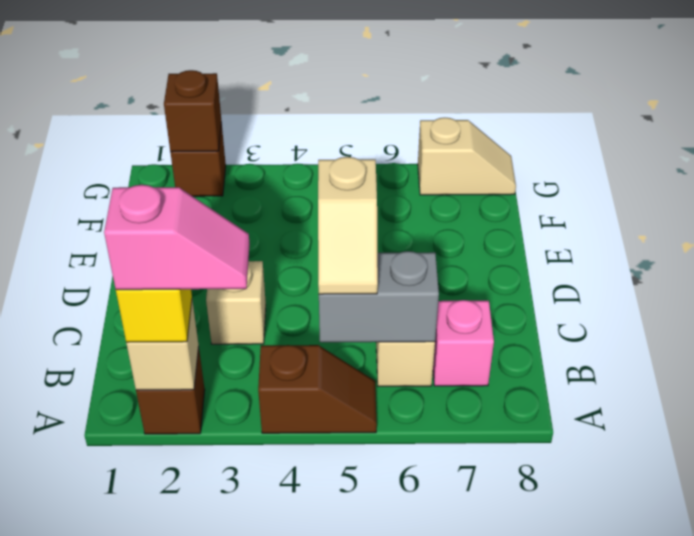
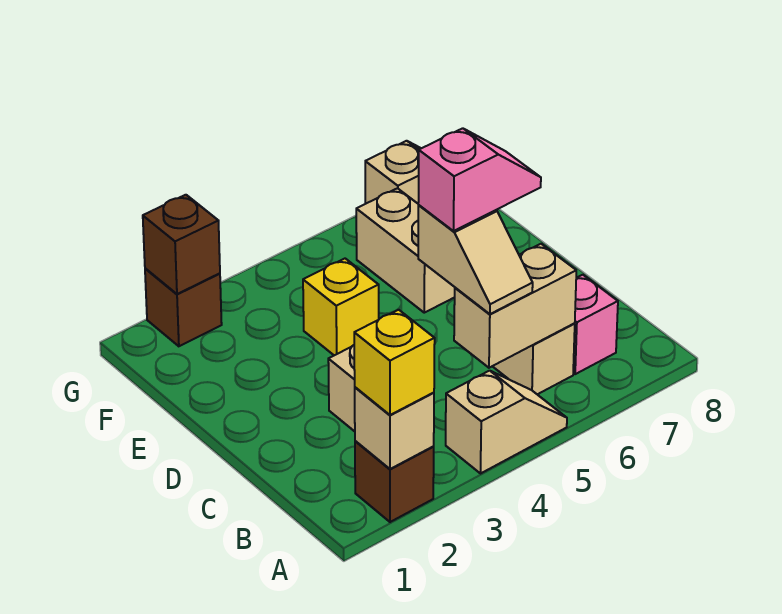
pink 1x2 slope [104,185,250,290] -> pink 1x2 slope moved to [418,128,541,231]
brown 1x2 slope [258,345,377,433] -> tan 1x2 slope [446,371,567,474]
grey 1x2 brick [319,251,439,342] -> tan 1x2 brick [454,244,576,368]
none -> yellow 1x1 brick [303,259,379,355]
none -> tan 1x2 brick [356,188,455,313]

